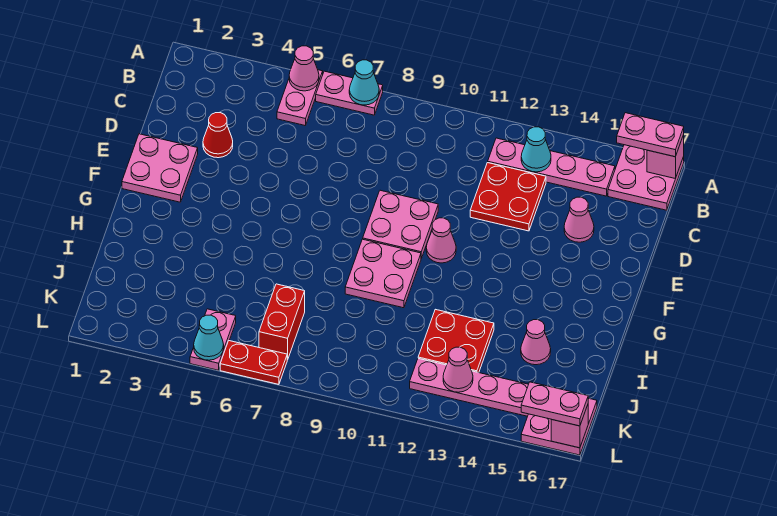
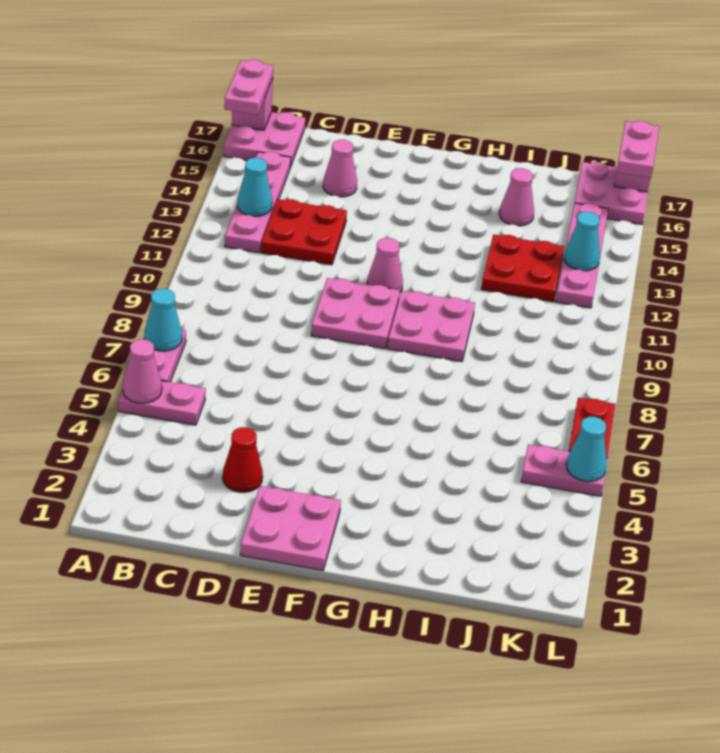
red 1x2 brick [259,284,305,360] -> none
pink 1x1 cone [443,347,473,392] -> cyan 1x1 cone [564,212,600,271]

